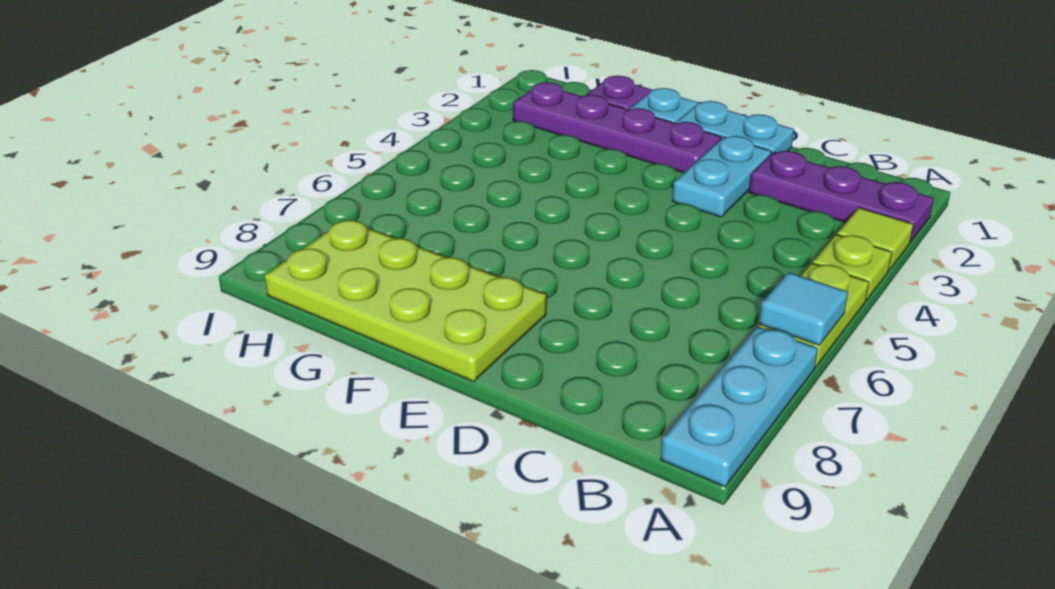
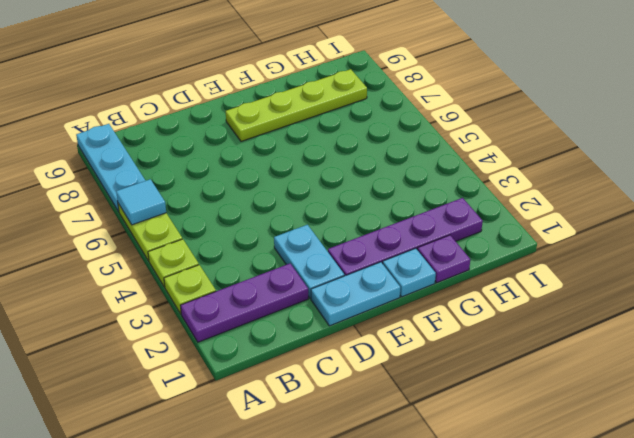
lime 1x1 tile [837,208,914,270] -> lime 1x1 plate [164,265,216,314]
lime 2x4 plate [265,220,546,382] -> lime 1x4 plate [226,69,367,141]

